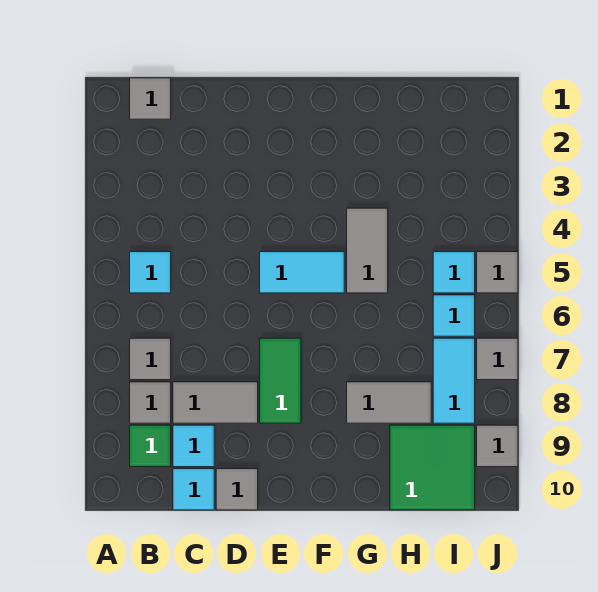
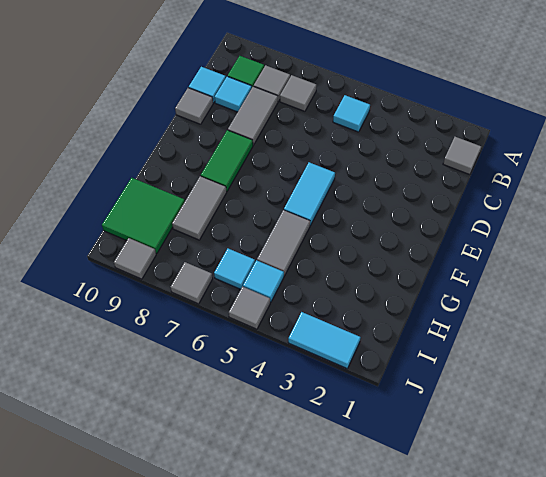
green 1x2 tile [260,338,301,423] -> green 1x2 tile turned to [201,130,253,191]
grey 1x2 tile [347,208,388,293] -> grey 1x2 tile turned to [257,210,310,276]
cyan 1x2 tile [433,338,475,423] -> cyan 1x2 tile moved to [288,312,361,368]

